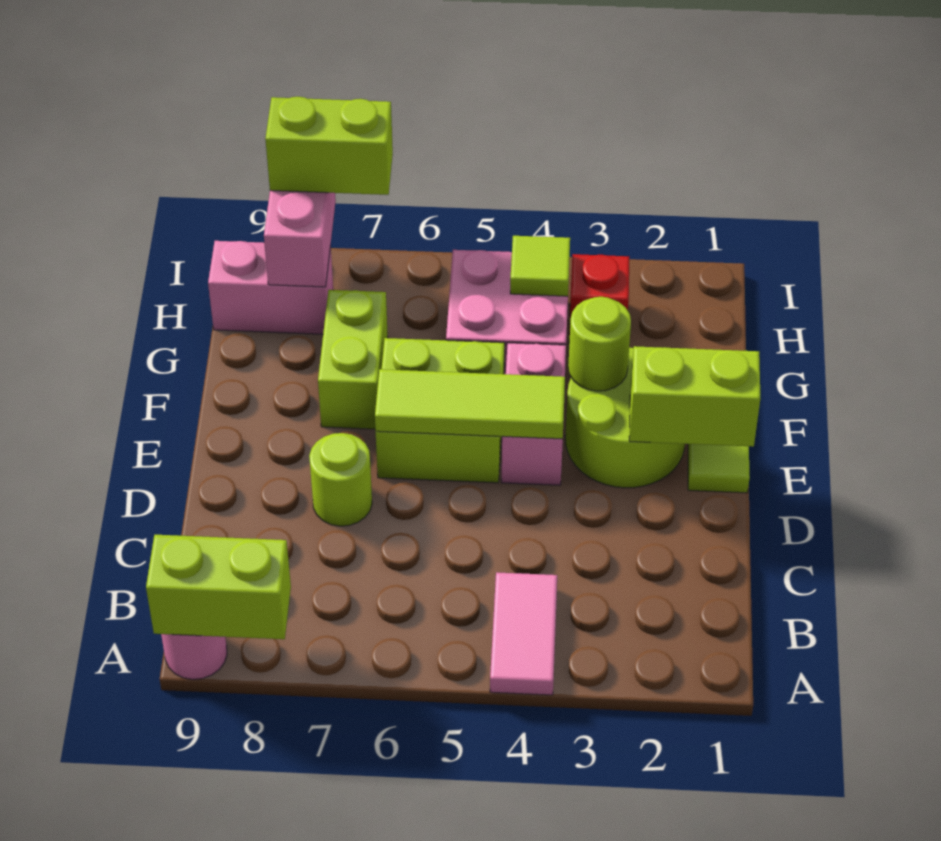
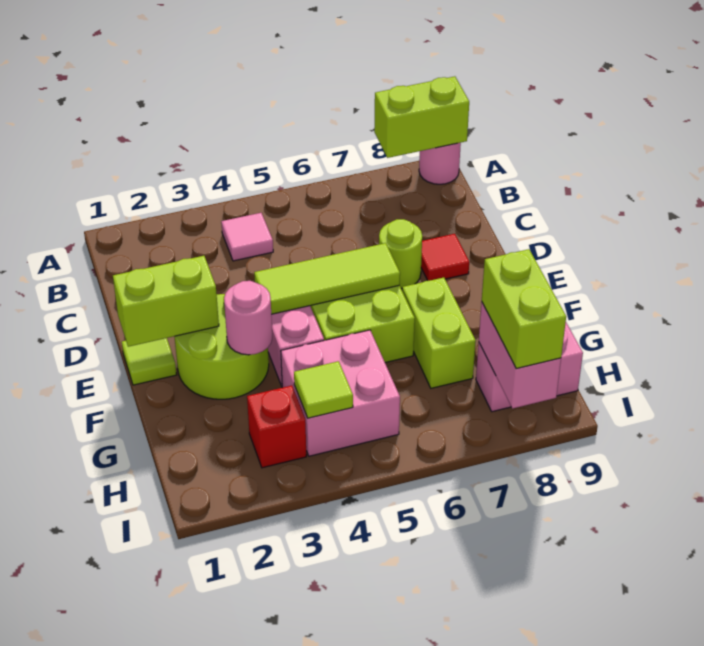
pink 1x2 tile [490,572,557,695] -> pink 1x1 tile [221,213,273,261]
none -> red 1x1 tile [421,234,469,281]
lime 1x1 round brick [568,297,631,391] -> pink 1x1 round brick [224,281,272,355]
lime 1x2 brick [265,97,393,195] -> lime 1x2 brick turned to [482,249,566,368]

